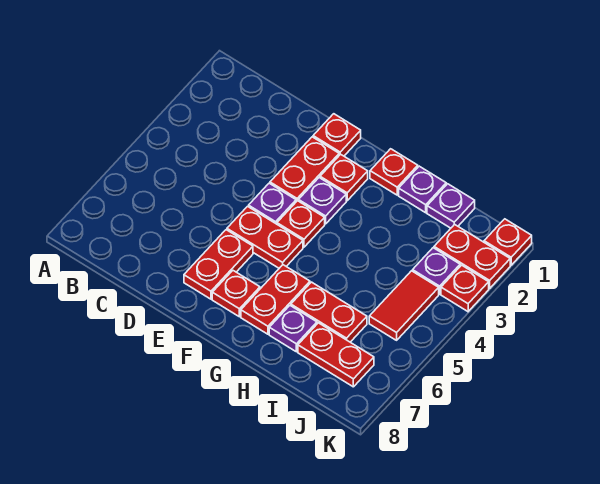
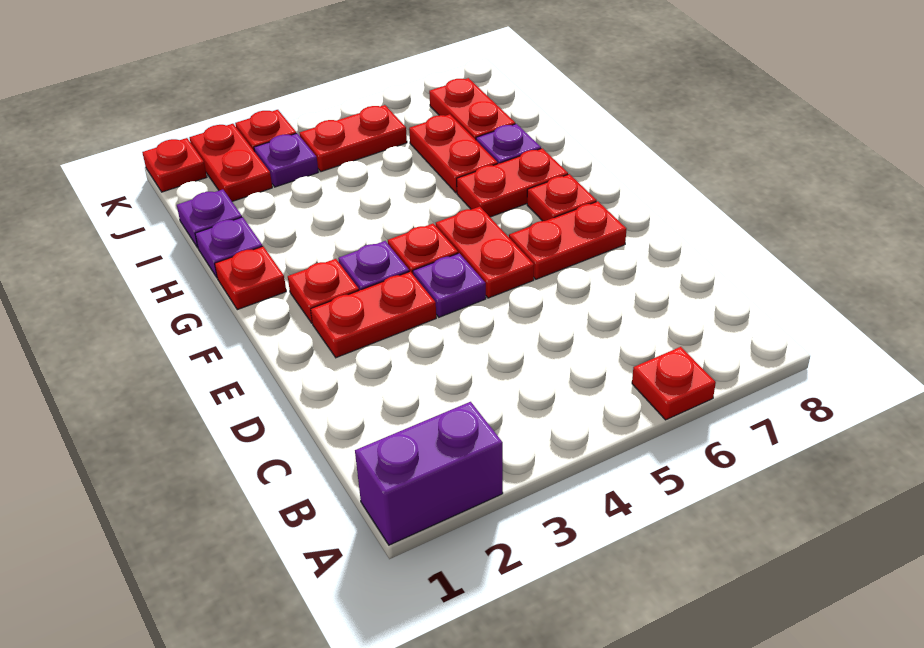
none -> purple 1x2 brick [355,402,503,545]
red 1x1 plate [313,114,361,156] -> red 1x1 plate moved to [632,347,716,420]
red 1x2 tile [369,271,439,340] -> red 1x2 plate [300,105,407,172]

